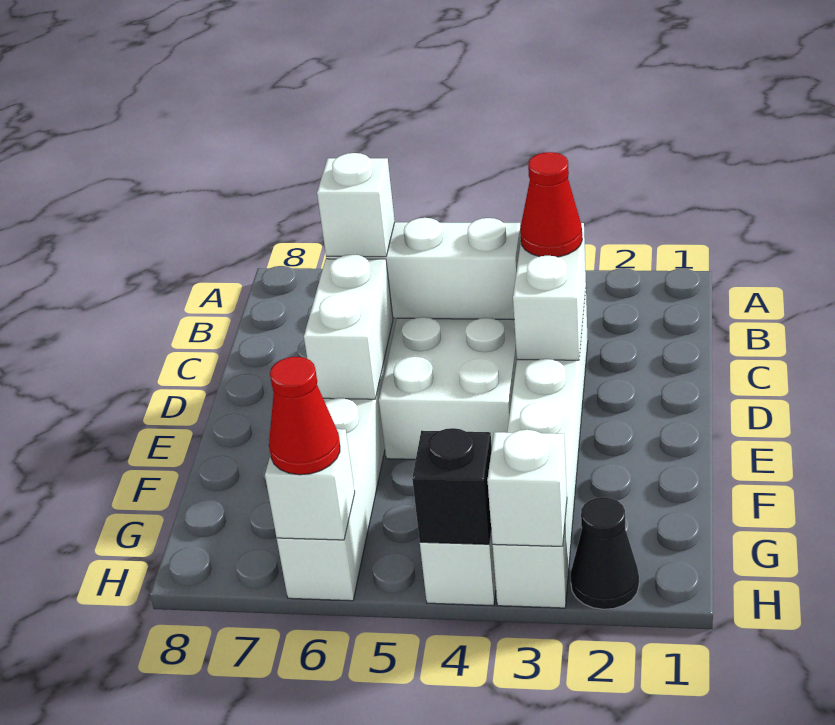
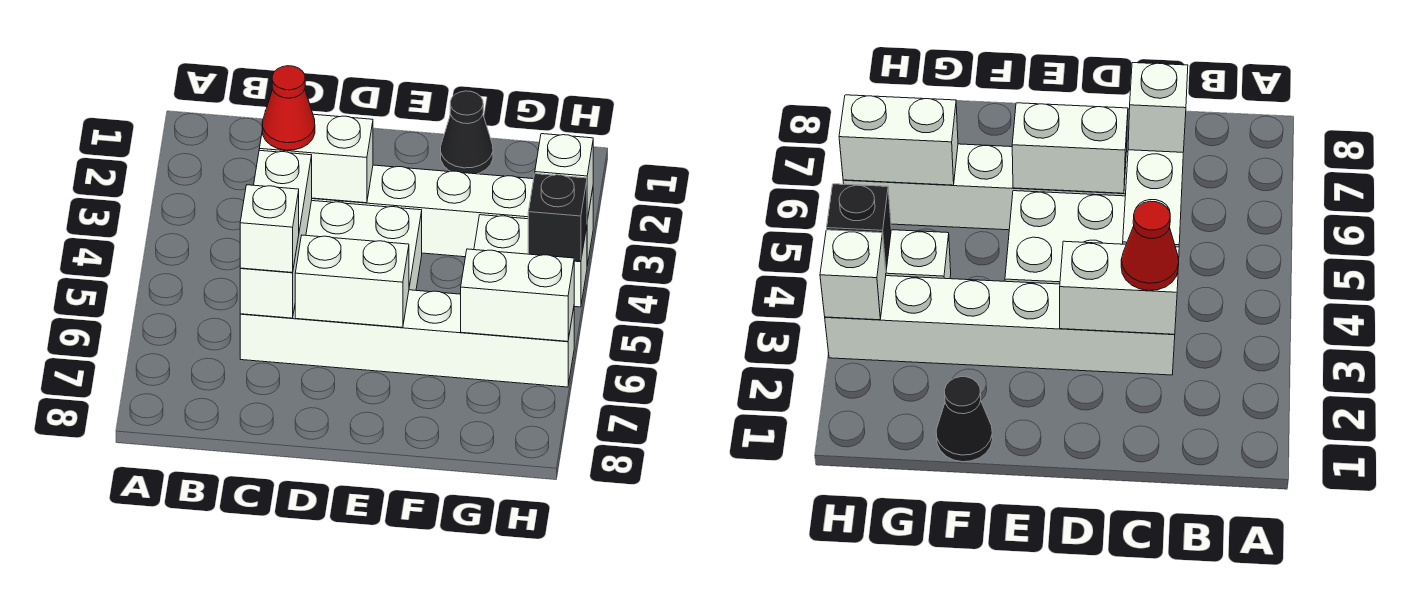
black 1x1 cone [571,497,639,609] -> black 1x1 cone moved to [441,91,493,174]
white 1x1 brick [265,429,355,540] -> white 1x2 brick [461,249,574,341]
red 1x1 cone [269,357,340,475] -> none

